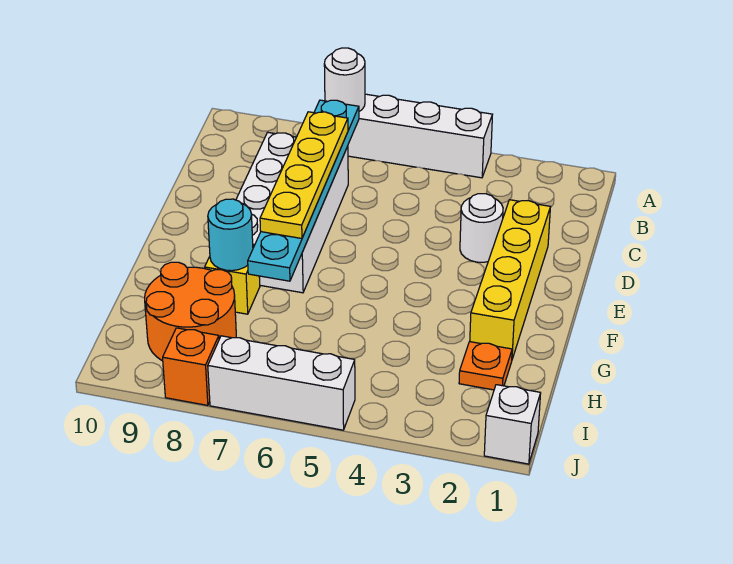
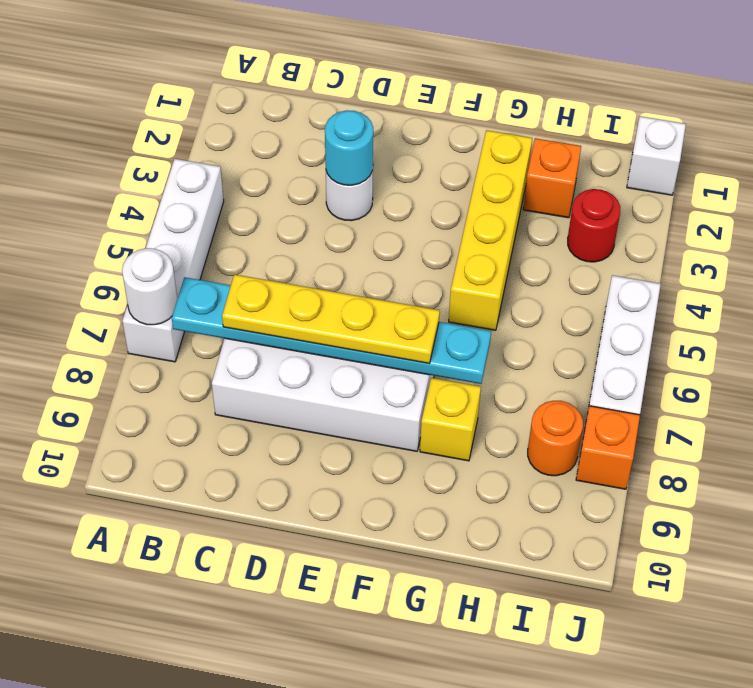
yellow 1x4 brick [470,200,550,359] -> yellow 1x4 brick turned to [449,130,532,330]
cyan 1x1 round brick [208,199,253,271] -> cyan 1x1 round brick moved to [325,110,373,185]
orange 1x1 plate [459,342,512,390] -> orange 1x1 brick [523,138,581,218]
orange 2x2 round brick [145,262,236,361] -> orange 1x1 round brick [528,401,583,476]
none -> red 1x1 round brick [568,189,620,262]

